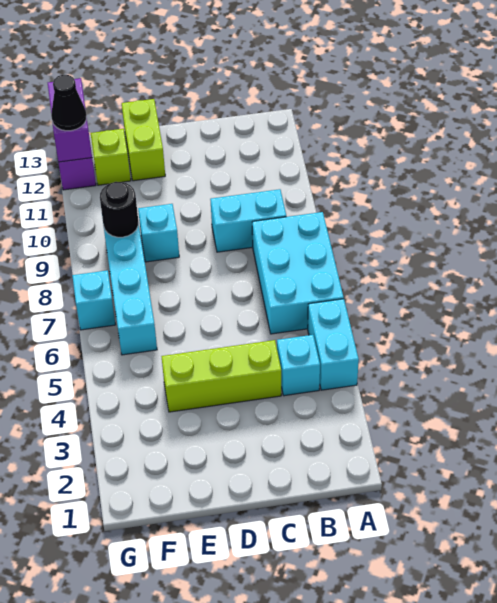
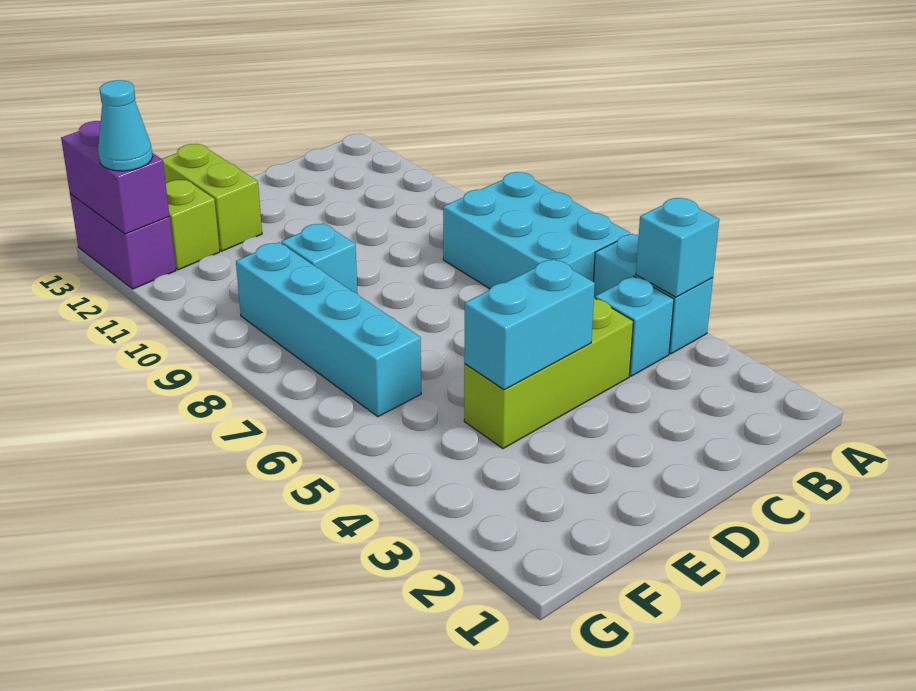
cyan 1x2 brick [210,189,286,252] -> cyan 1x2 brick moved to [464,259,595,390]
black 1x1 round brick [100,182,138,237] -> none
cyan 1x1 brick [72,270,115,330] -> cyan 1x1 brick moved to [636,198,719,297]
black 1x1 cone [51,75,86,131] -> cyan 1x1 cone [98,80,153,171]

